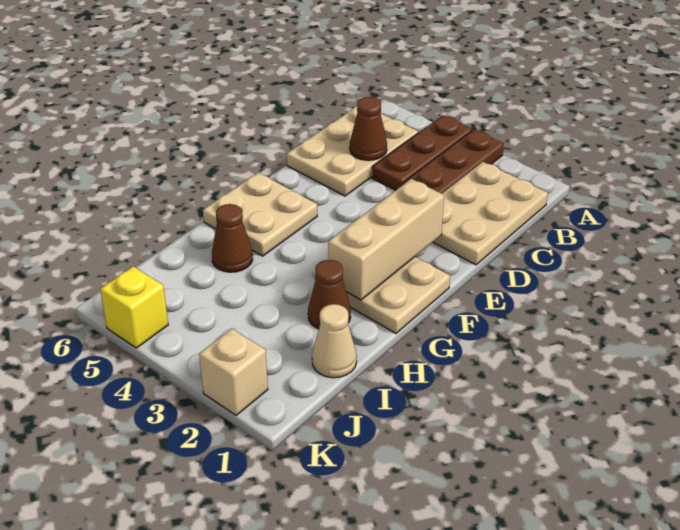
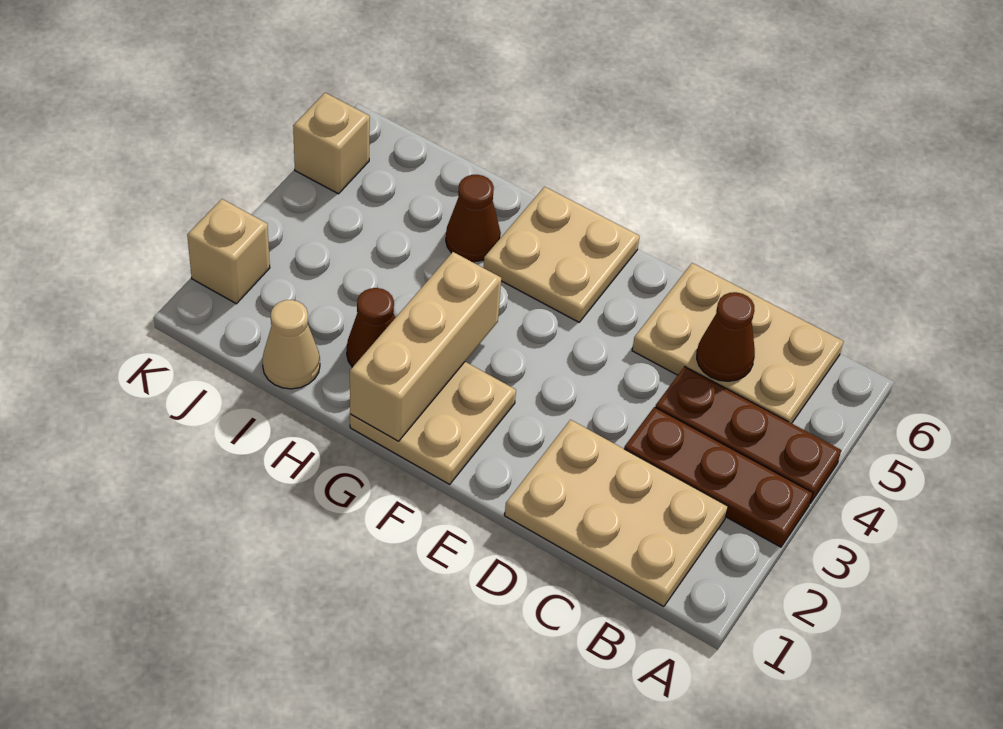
tan 1x3 brick [328,179,444,300] -> tan 1x3 brick turned to [350,252,501,441]
yellow 1x1 brick [100,266,168,348] -> tan 1x1 brick [293,93,370,194]

